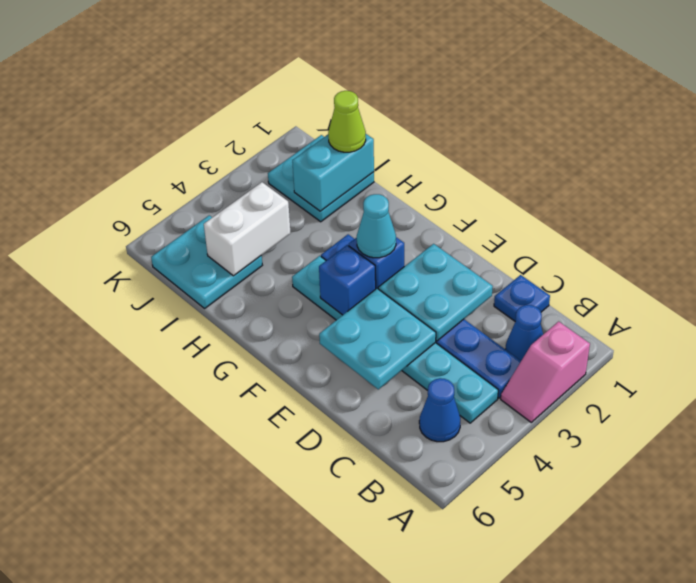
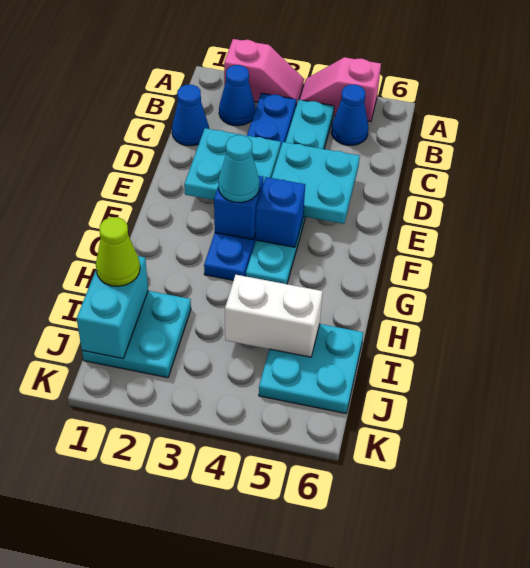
none -> pink 1x2 slope [300,57,381,122]
blue 1x1 plate [494,275,550,322] -> blue 1x1 cone [172,85,209,146]
cyan 1x2 brick [292,134,374,211] -> cyan 1x2 brick turned to [77,256,148,359]

